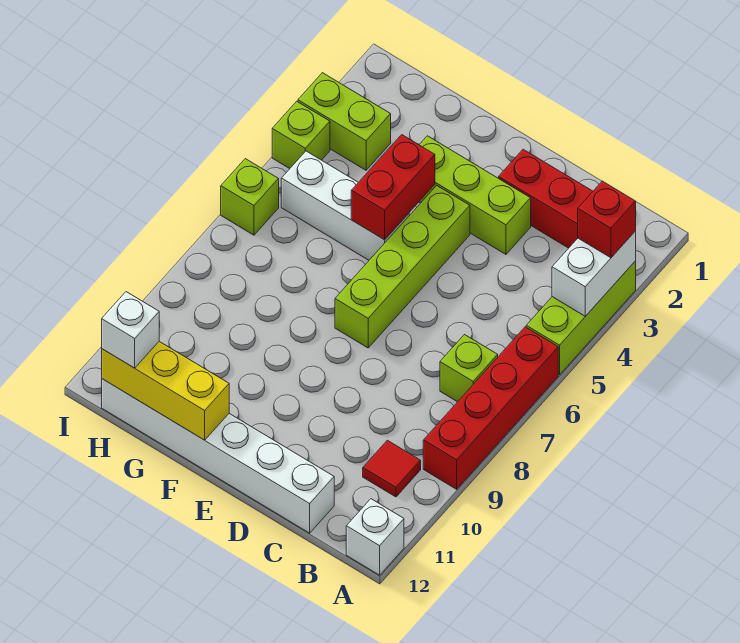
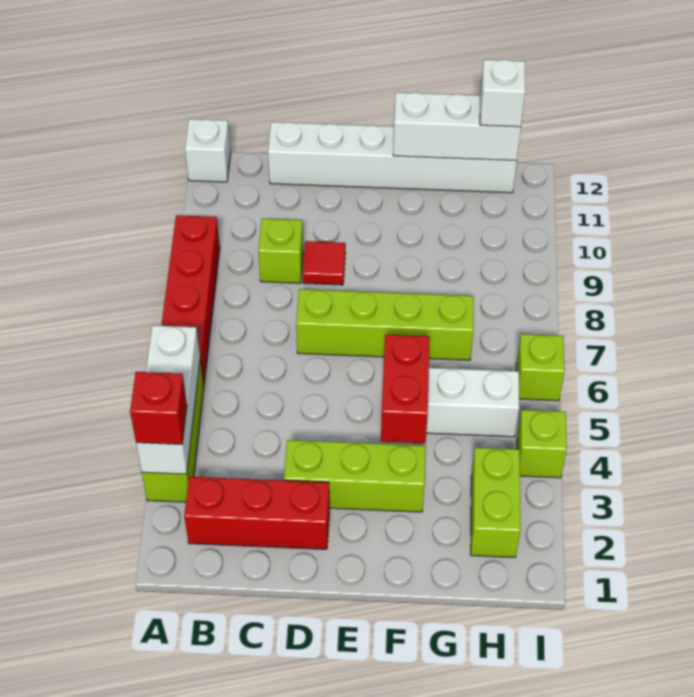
white 1x2 brick [552,231,636,316] -> white 1x3 brick [136,325,200,474]
lime 1x1 brick [440,335,498,402] -> lime 1x1 brick moved to [258,219,303,283]
red 1x1 tile [363,440,421,497] -> red 1x1 tile moved to [303,241,345,285]
lime 1x4 brick [335,186,470,348] -> lime 1x4 brick turned to [296,289,474,360]
yellow 1x3 brick [102,342,229,440] -> white 1x3 brick [393,92,521,161]
lime 1x2 brick [298,73,391,170] -> lime 1x2 brick turned to [471,448,520,557]

